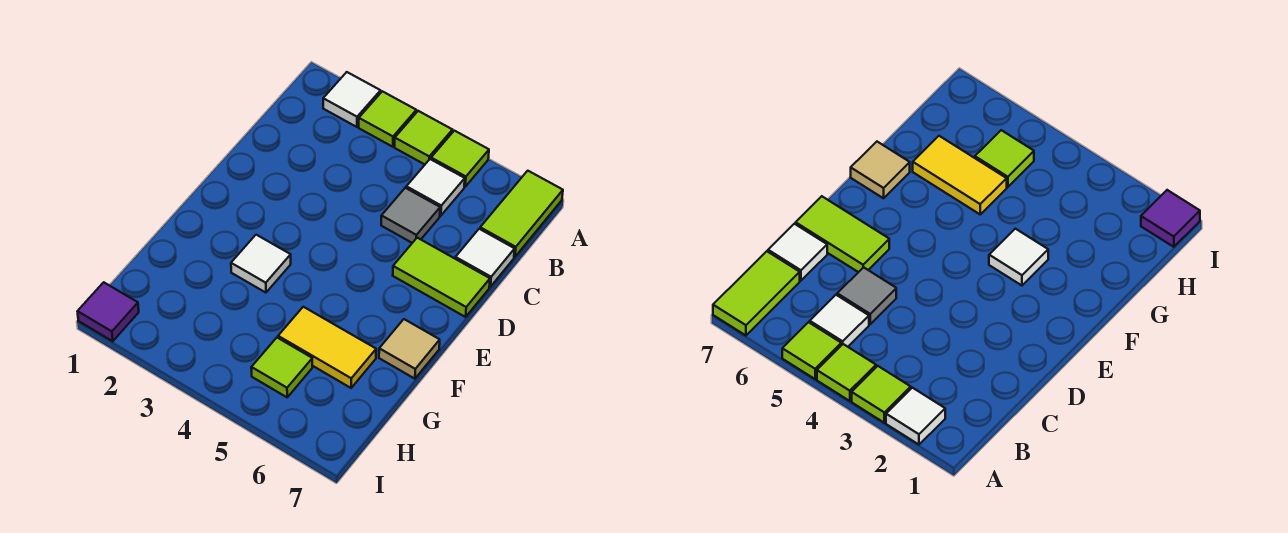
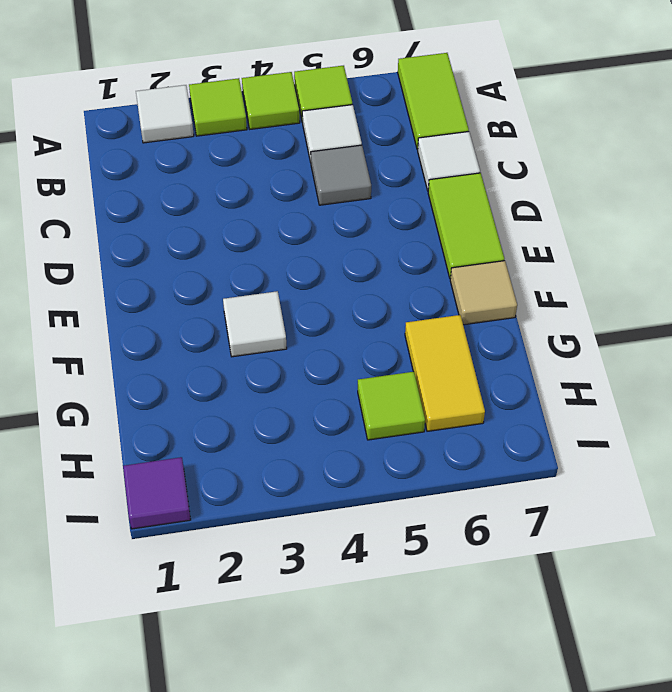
lime 1x2 tile [393,238,490,317] -> lime 1x2 tile turned to [428,173,504,279]
yellow 1x2 tile [278,307,376,388] -> yellow 1x2 tile turned to [405,315,485,431]

